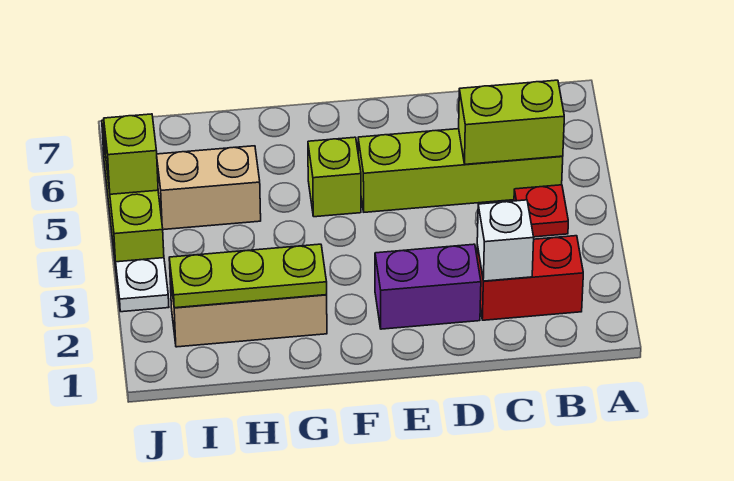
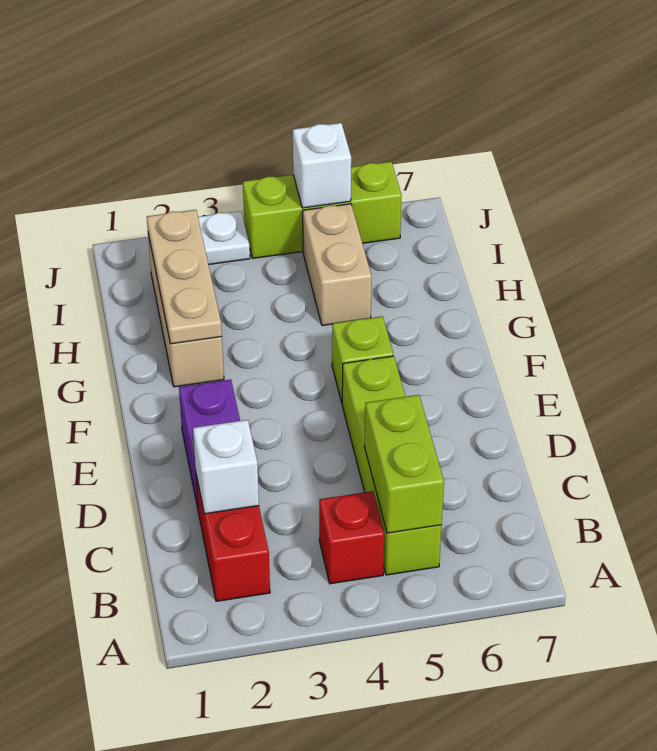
red 1x1 plate [514,185,568,237] -> red 1x1 brick [319,491,384,584]
lime 1x3 plate [169,244,327,308] -> tan 1x3 plate [147,210,222,344]
lime 1x1 brick [104,114,158,194] -> white 1x1 brick [293,123,351,208]

